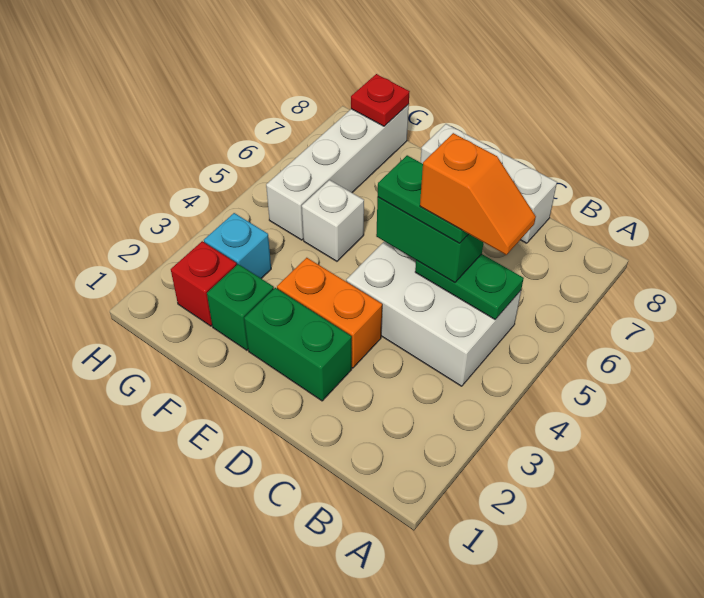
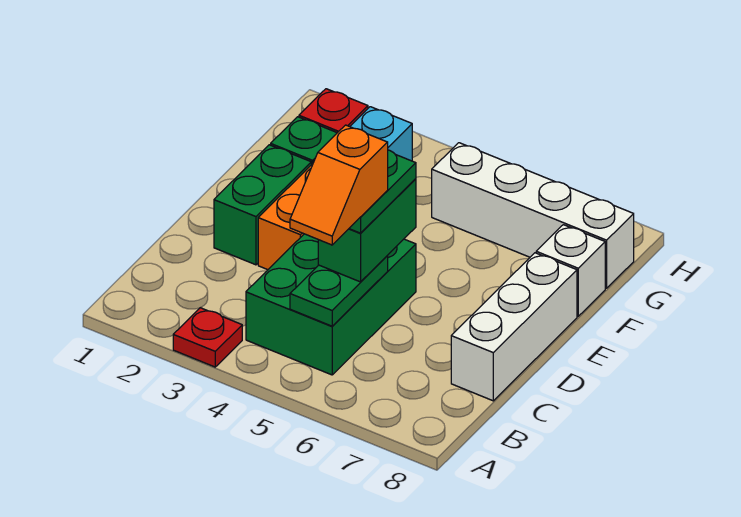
white 2x3 brick [346,241,521,386] -> green 2x3 brick [246,234,416,375]
white 1x1 brick [302,180,364,261] -> white 1x1 brick moved to [536,225,605,316]
red 1x1 plate [351,74,410,126] -> red 1x1 plate moved to [173,308,242,367]

